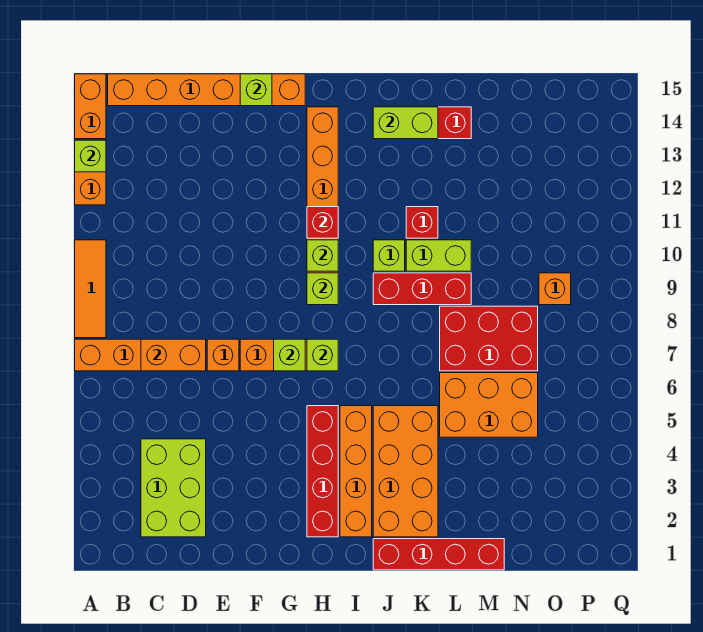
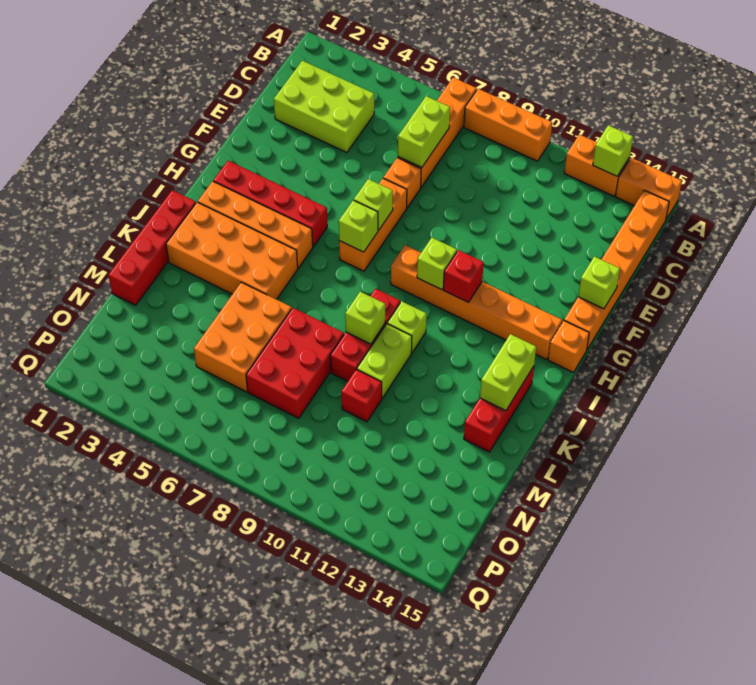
orange 1x3 tile [75,240,106,338] -> orange 1x3 brick [464,89,552,161]
orange 1x2 brick [141,339,206,371] -> lime 1x2 brick [398,96,450,168]
lime 1x1 brick [307,273,338,305] -> lime 1x1 brick moved to [345,292,385,344]
red 1x1 brick [406,207,438,238] -> red 1x1 brick moved to [341,369,382,422]
orange 1x1 brick [539,273,571,305] -> orange 1x1 brick moved to [548,321,589,372]

